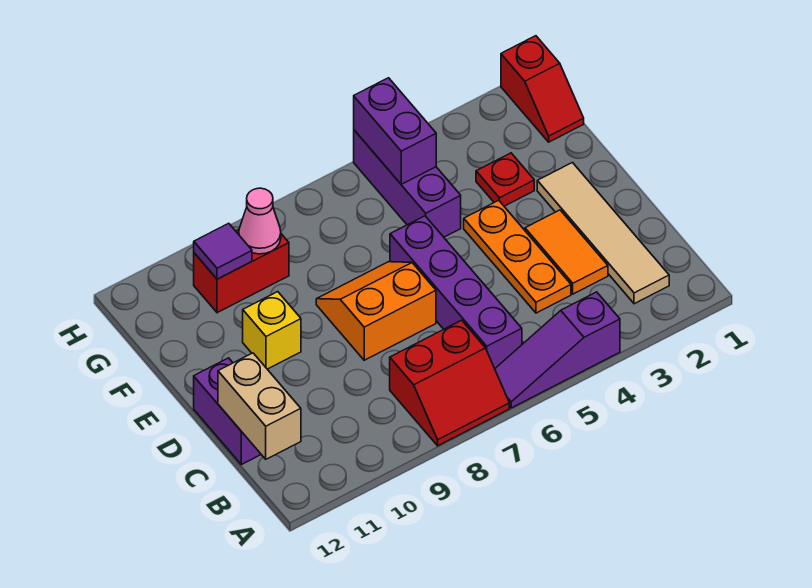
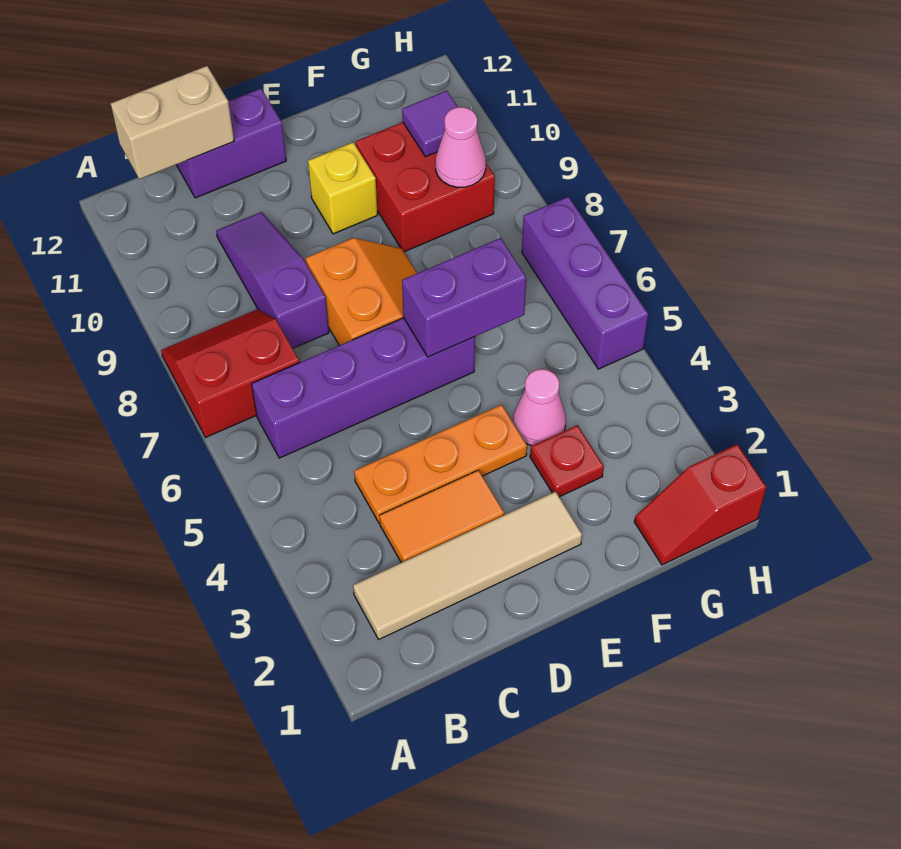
purple 1x3 slope [495,292,620,408] -> purple 1x3 slope moved to [216,212,329,348]
red 2x2 slope [390,320,509,446] -> red 2x2 slope turned to [161,309,300,437]
none -> pink 1x1 cone [513,369,566,445]
purple 1x3 brick [354,130,461,237] -> purple 1x3 brick turned to [522,197,648,369]
purple 1x2 brick [354,78,436,184] -> purple 1x2 brick moved to [402,238,526,357]
red 1x2 brick [194,229,289,313] -> red 2x2 brick [356,122,495,252]

